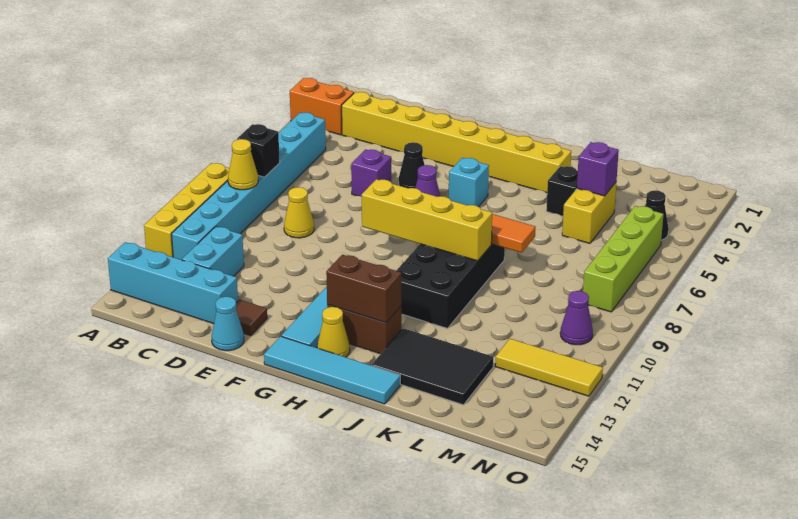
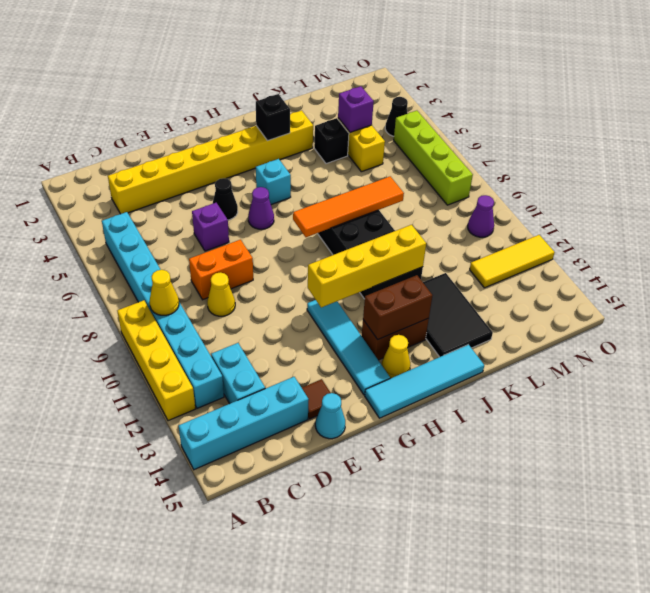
orange 1x2 brick [290,78,354,135] -> orange 1x2 brick moved to [189,240,253,300]
black 1x1 brick [237,124,280,177] -> black 1x1 brick moved to [256,94,290,141]
yellow 1x4 brick [362,179,492,261] -> yellow 1x4 brick moved to [308,225,426,308]
black 2x3 tile [372,328,494,405] -> black 2x3 tile turned to [423,273,493,357]

